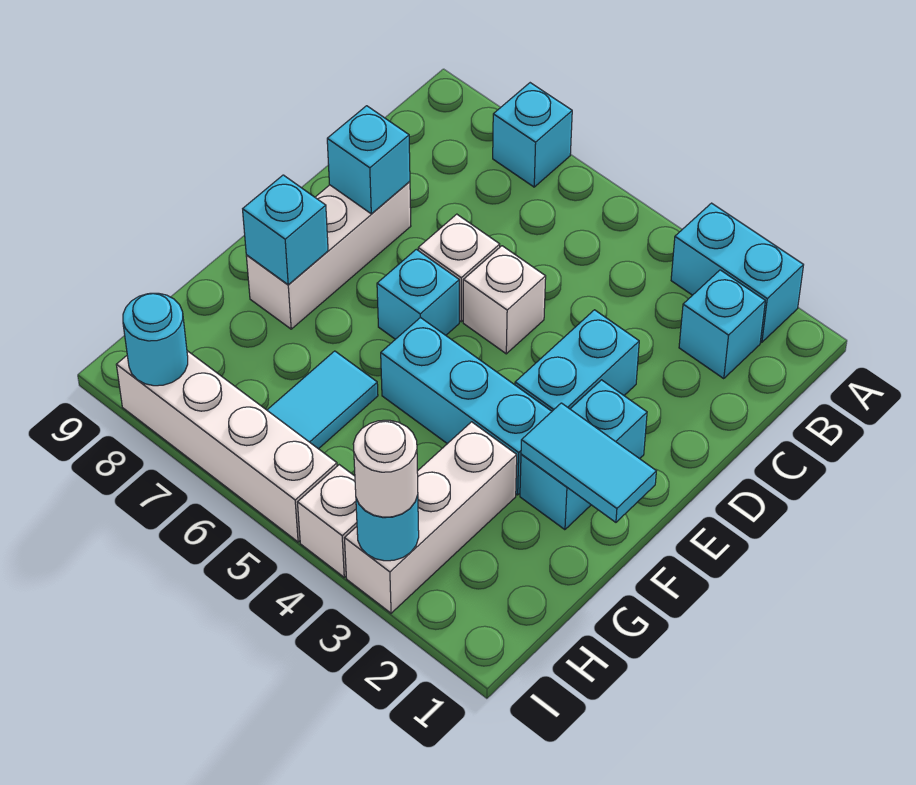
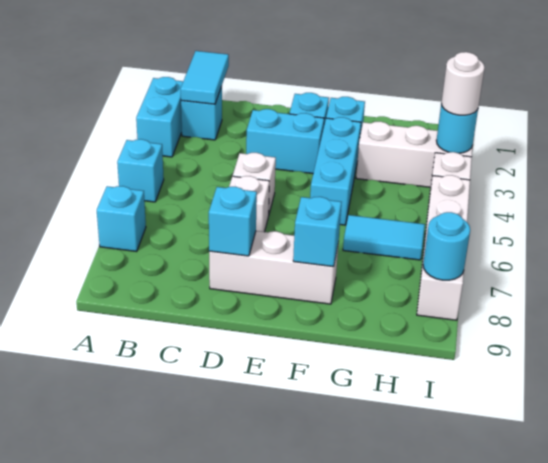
cyan 1x1 brick [377,249,459,339] -> cyan 1x1 brick moved to [117,139,164,202]
cyan 1x2 tile [521,403,656,522] -> cyan 1x2 tile moved to [181,51,229,104]

